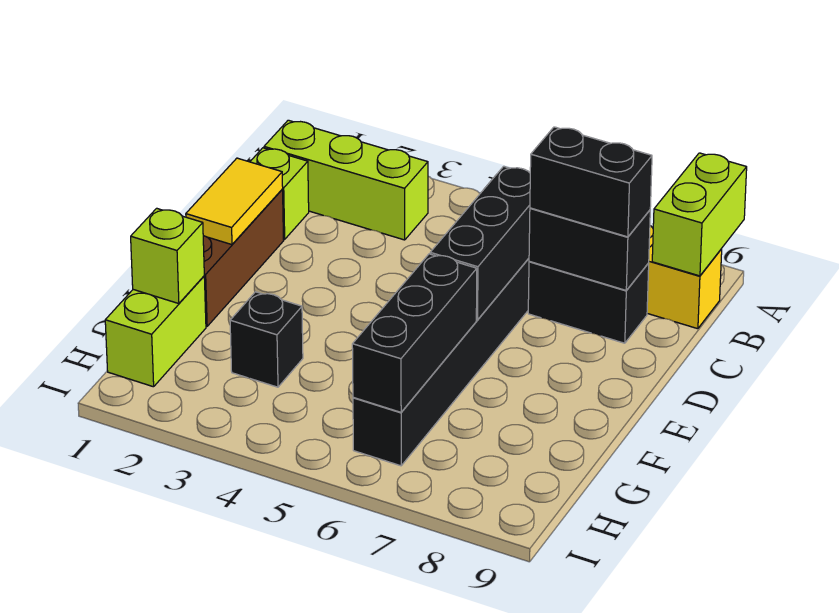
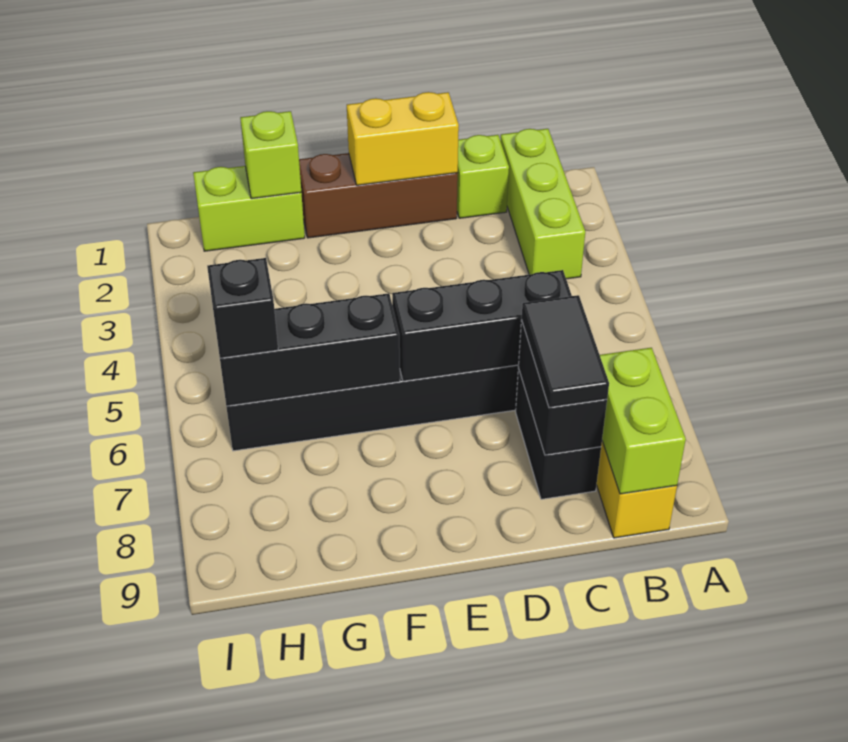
lime 1x2 brick [652,153,747,276] -> lime 1x2 brick turned to [600,348,686,494]
black 1x2 brick [530,127,652,237] -> black 1x2 tile [522,295,609,408]
yellow 1x2 tile [186,158,283,245] -> yellow 1x2 brick [347,92,459,185]
black 1x1 brick [230,292,303,387] -> black 1x1 brick moved to [207,258,278,358]

